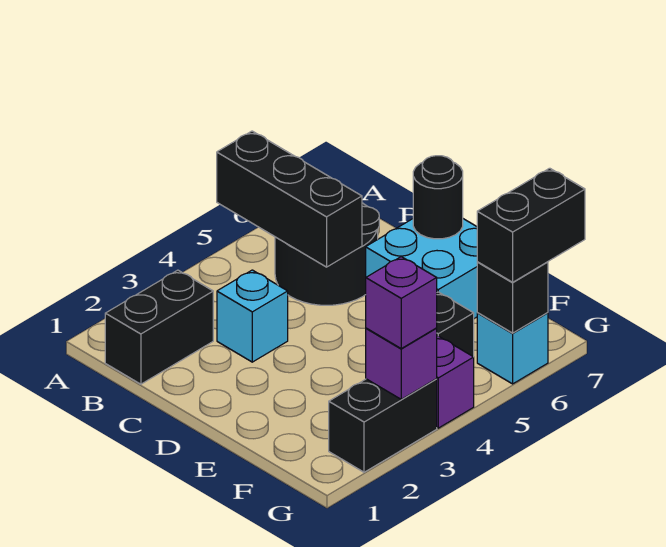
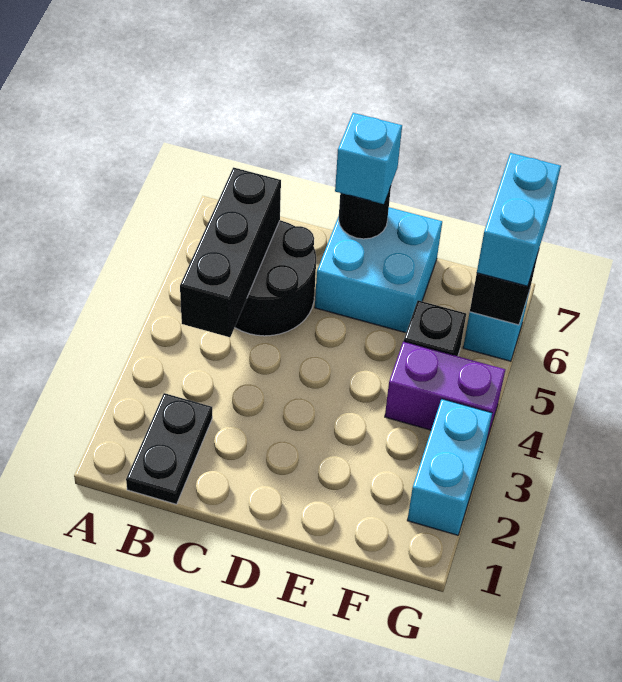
black 1x3 brick [217,131,362,267] -> black 1x3 brick turned to [180,167,281,337]
black 1x2 brick [105,270,213,384] -> black 1x2 plate [126,393,212,504]
cyan 1x1 brick [217,270,288,362] -> cyan 1x1 brick moved to [335,113,402,204]
black 1x2 brick [329,379,437,472] -> cyan 1x2 brick [407,399,492,535]
purple 1x1 brick [366,328,437,399] -> none
purple 1x1 brick [366,257,437,348] -> none
black 1x2 brick [477,168,585,282] -> cyan 1x2 brick [477,153,561,286]

